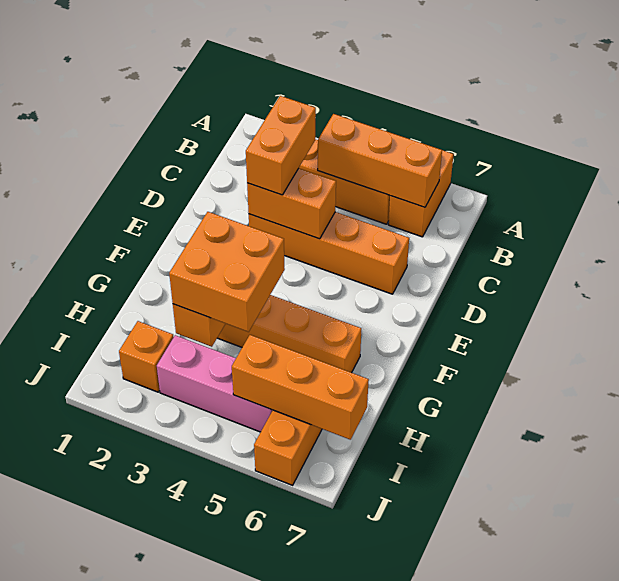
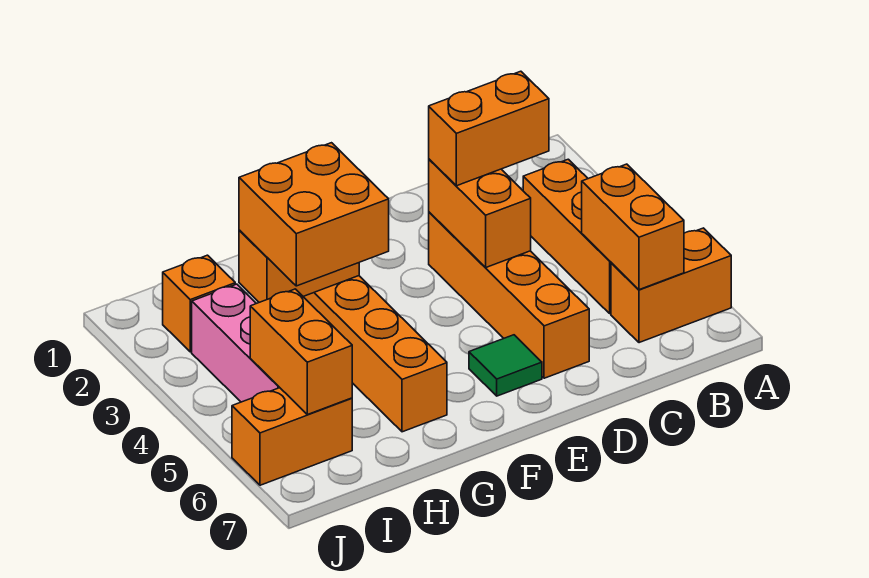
orange 1x3 brick [318,114,442,207] -> orange 1x2 brick [582,164,684,290]
none -> green 1x1 tile [469,335,542,396]
orange 1x3 brick [232,335,369,440] -> orange 1x2 brick [250,289,352,415]

